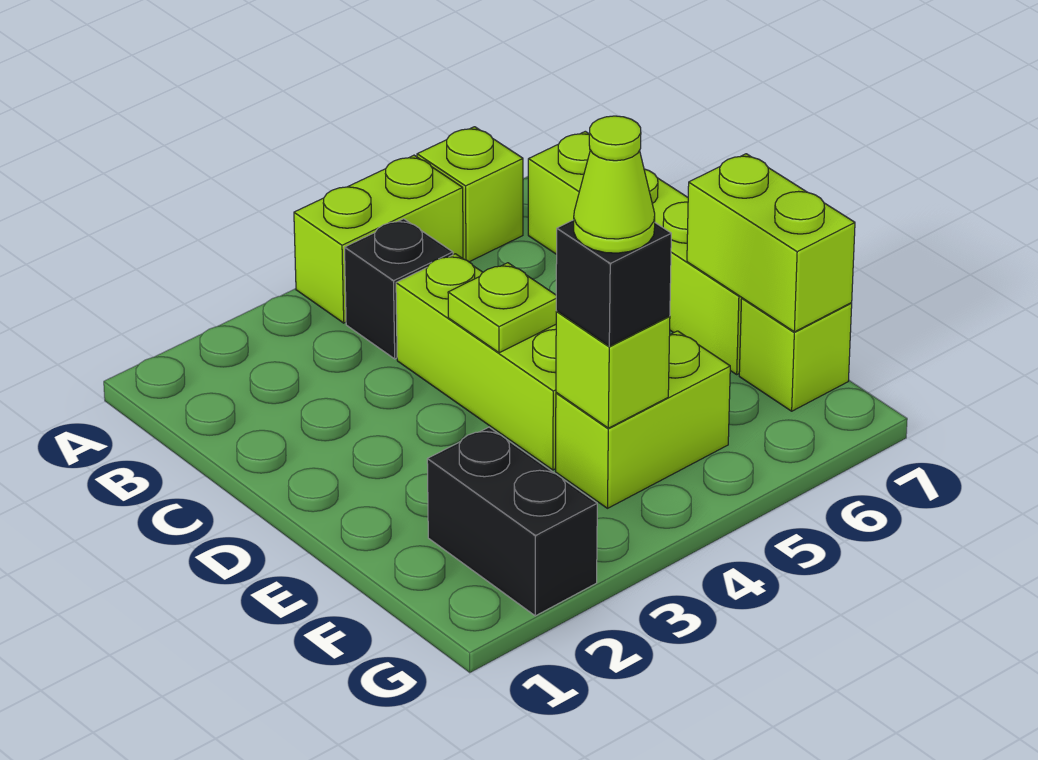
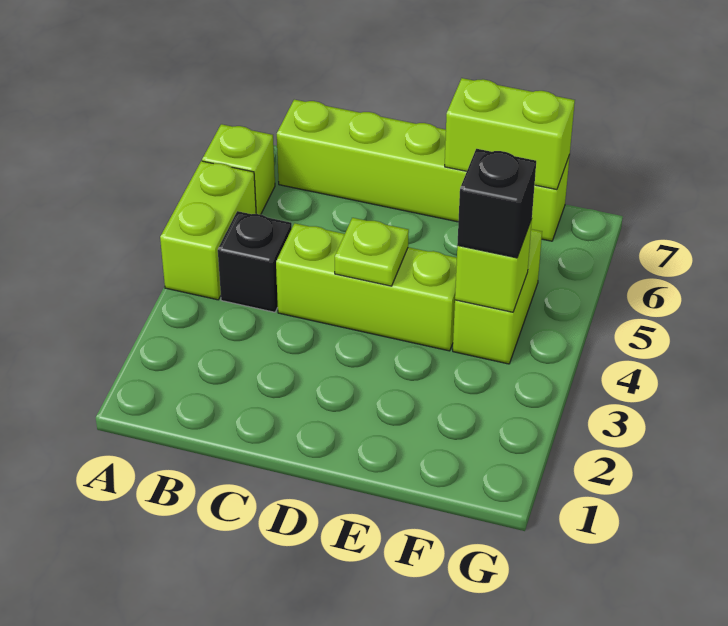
black 1x2 brick [427,427,597,616] -> none
lime 1x1 cone [574,116,655,253] -> none

